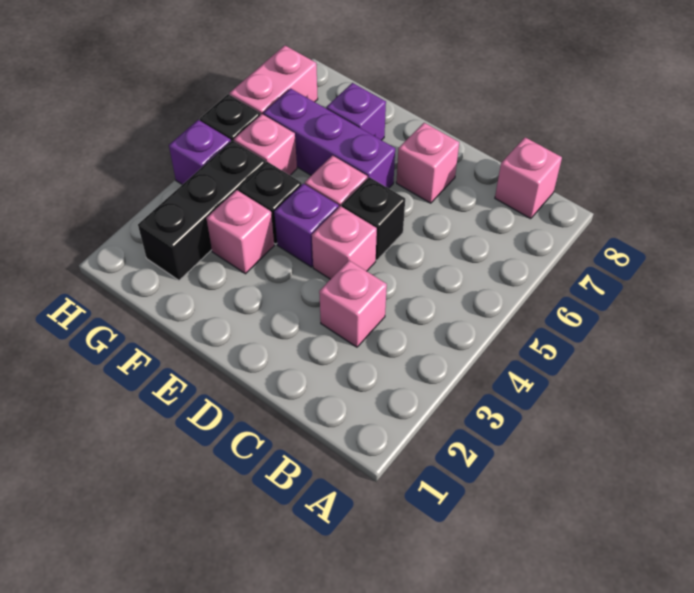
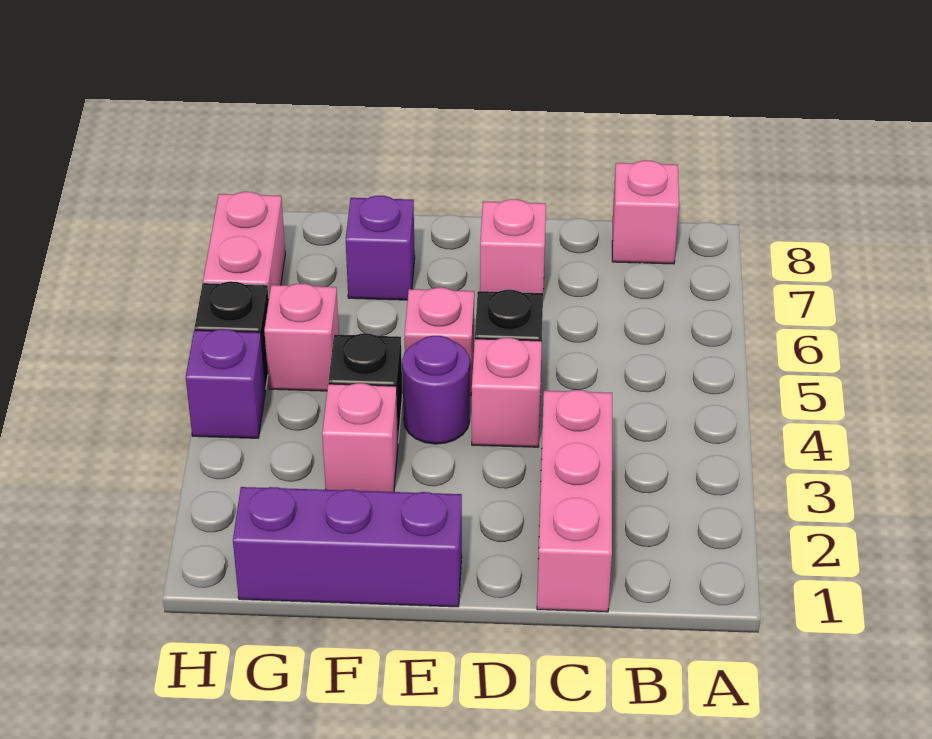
pink 1x1 brick [319,261,387,347] -> pink 1x3 brick [537,390,612,612]
purple 1x1 brick [274,184,339,267] -> purple 1x1 round brick [402,336,470,444]
purple 1x3 brick [263,89,395,188] -> purple 1x3 brick moved to [233,487,462,607]
black 1x3 brick [138,140,266,280] -> none

